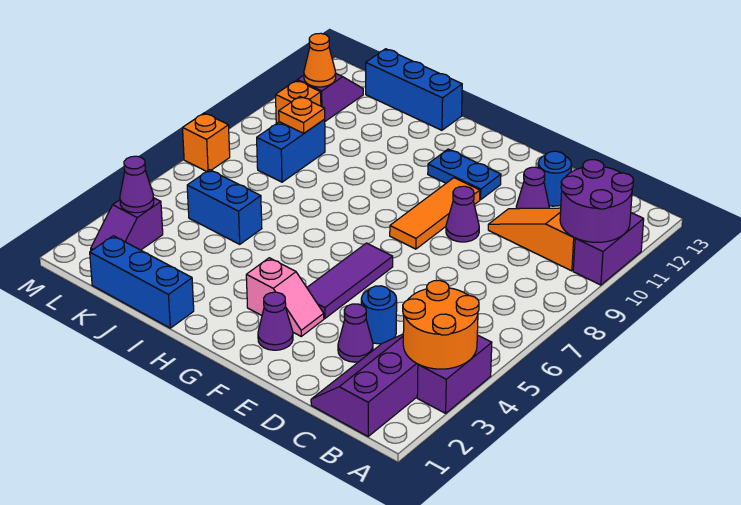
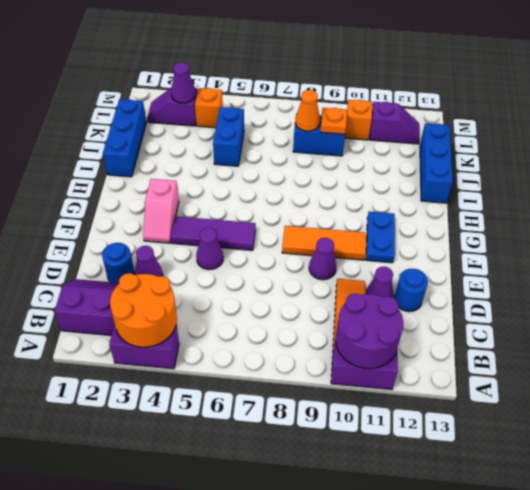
blue 1x1 round brick [361,286,397,344] -> blue 1x1 round brick moved to [102,243,134,283]
purple 1x1 cone [258,292,293,350] -> purple 1x1 cone moved to [196,228,223,270]
orange 1x1 cone [304,33,336,87] -> orange 1x1 cone moved to [295,90,320,131]
orange 1x1 brick [183,113,230,172] -> orange 1x1 brick moved to [195,88,223,128]

